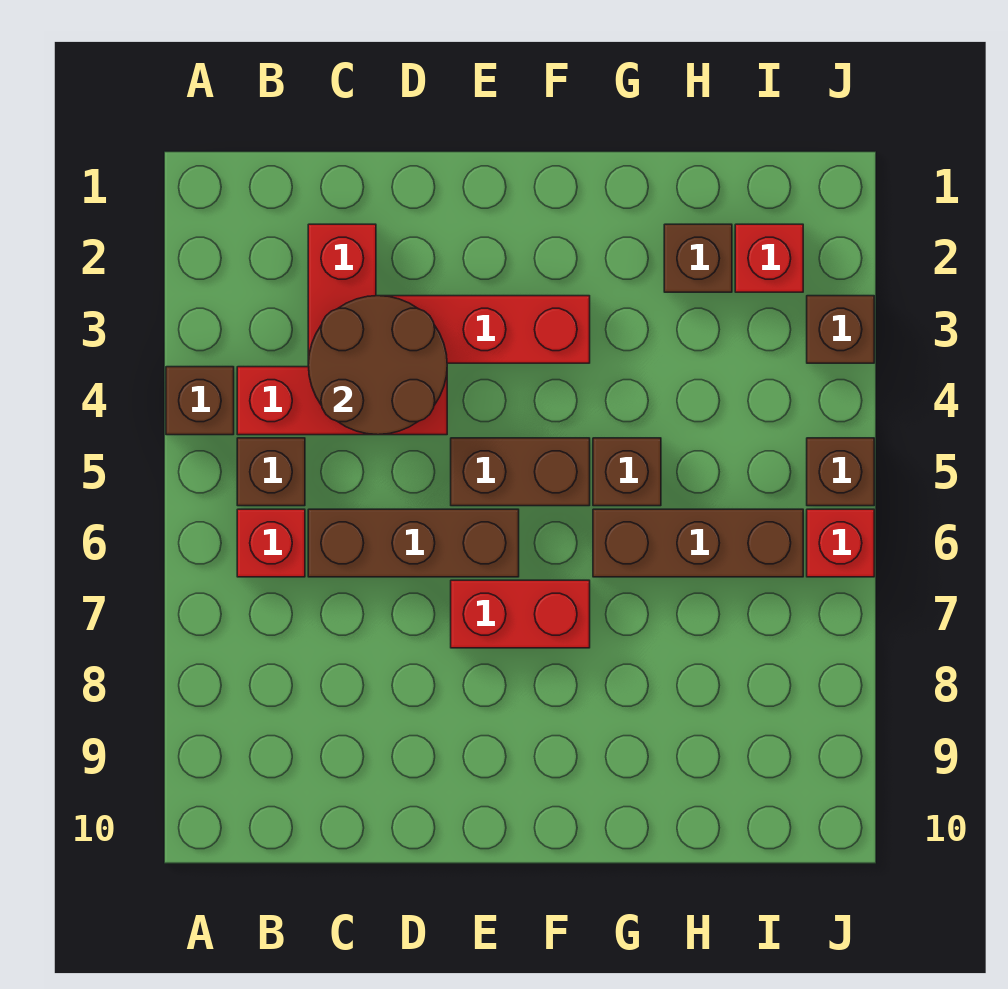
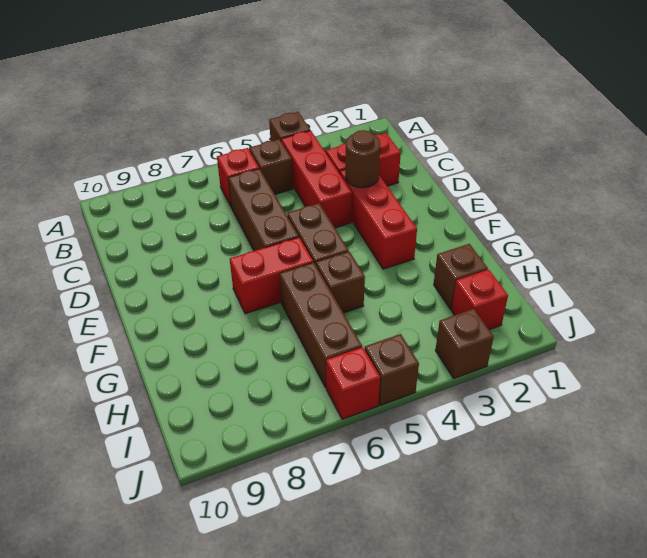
brown 2x2 round brick [308,296,447,435] -> brown 1x1 round brick [345,130,380,188]
red 1x2 brick [451,580,590,648] -> red 1x2 brick turned to [230,237,313,314]

